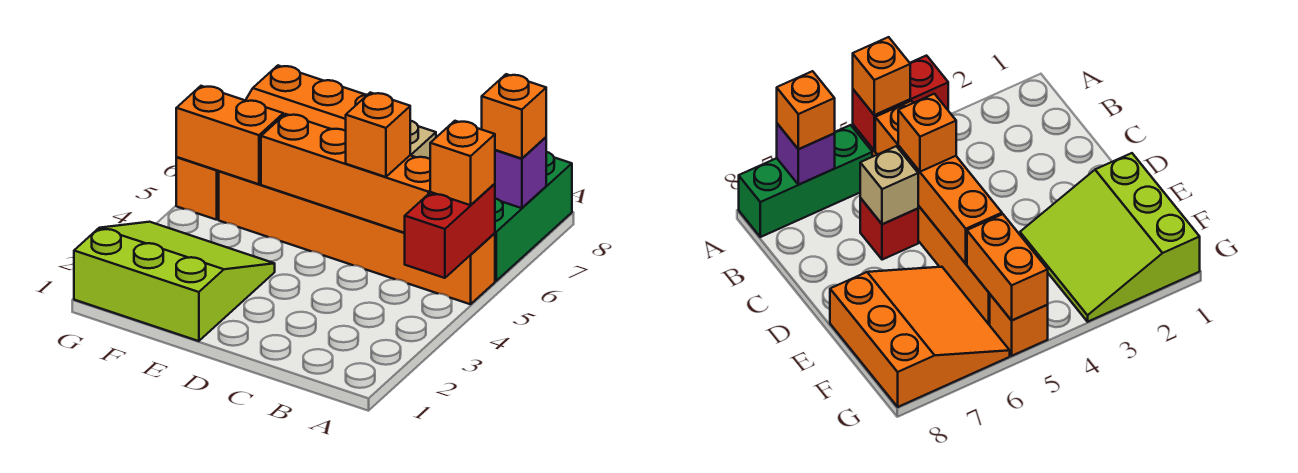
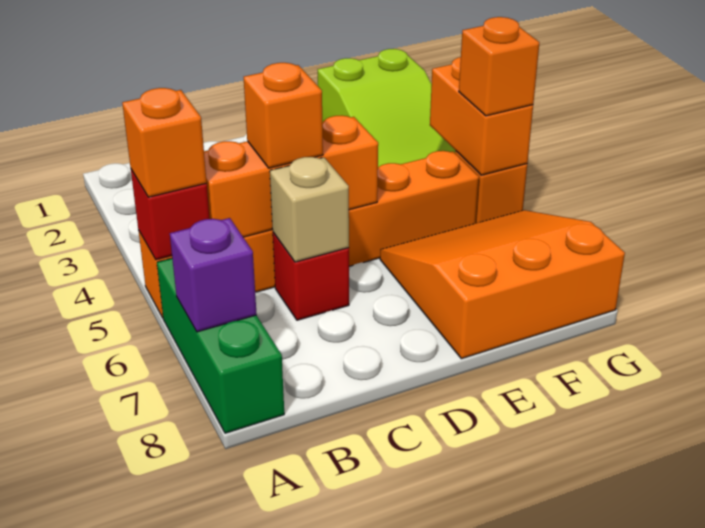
red 1x2 brick [405,184,495,278] -> red 1x1 brick [131,170,210,260]
orange 1x1 brick [482,74,546,159] -> orange 1x1 brick moved to [459,17,540,116]
orange 1x4 brick [261,114,430,233] -> orange 1x3 brick [204,115,378,237]
lime 3x3 slope [74,222,275,341] -> lime 2x3 slope [317,49,456,167]
orange 1x2 brick [176,86,283,184] -> orange 1x2 brick turned to [430,57,533,175]

